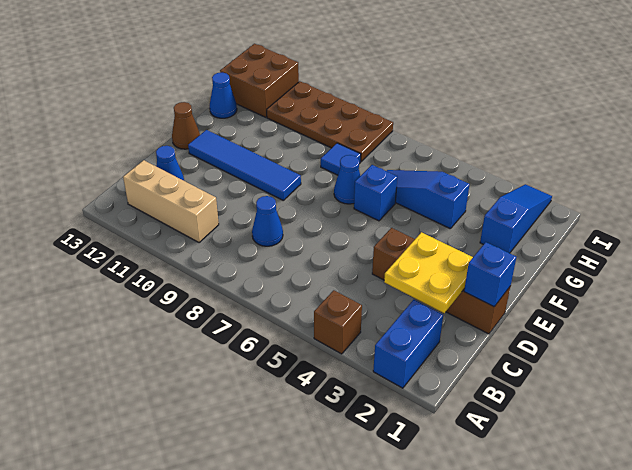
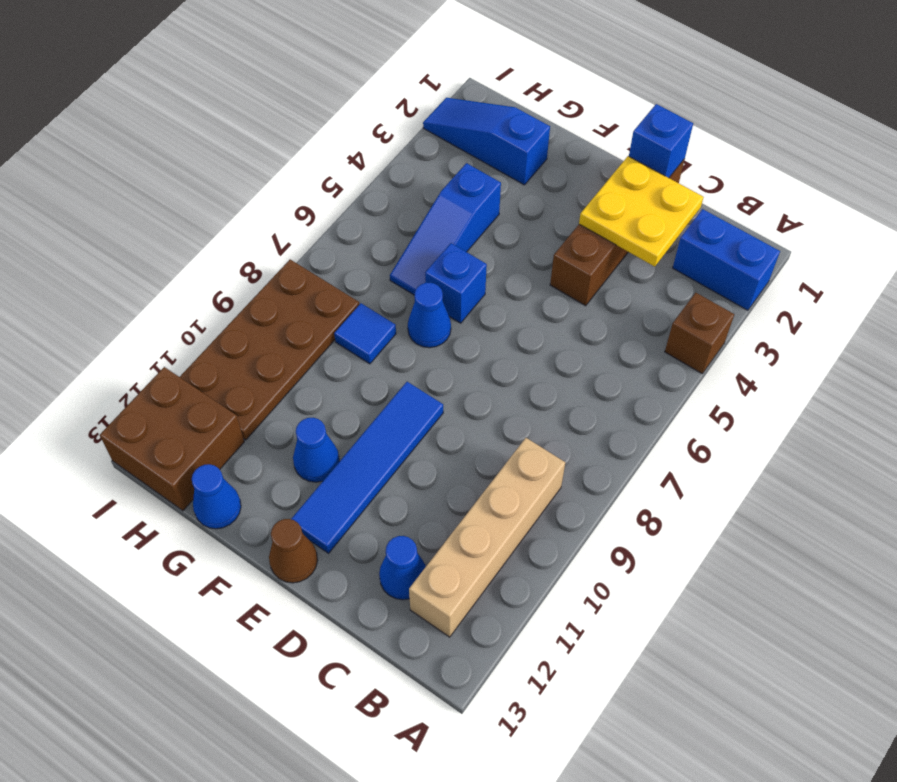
tan 1x3 brick [123,160,219,243] -> tan 1x4 brick [409,438,565,637]
blue 1x1 cone [252,196,283,246] -> blue 1x1 cone moved to [293,418,339,482]

